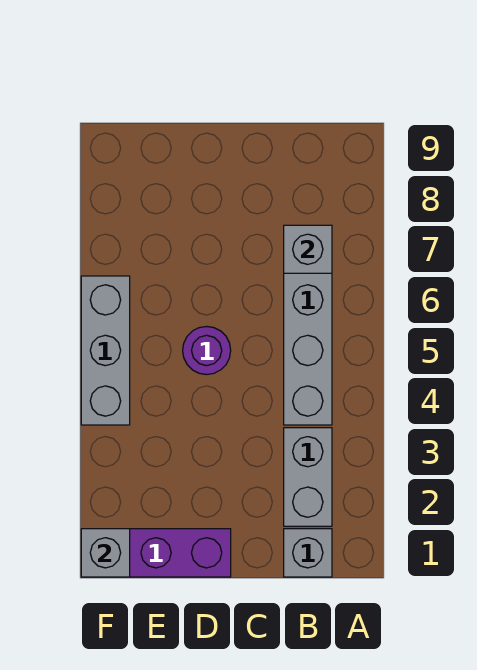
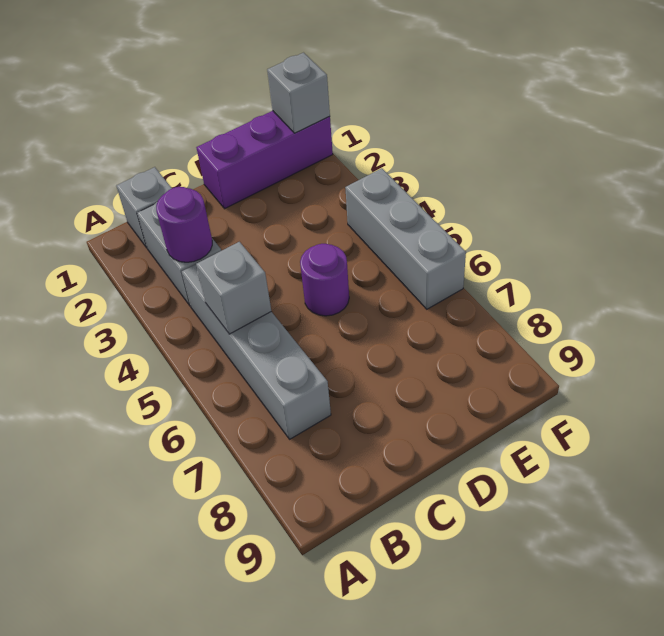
none -> purple 1x1 round brick [156,187,212,262]
grey 1x1 brick [284,225,332,273] -> grey 1x1 brick moved to [196,242,271,334]

